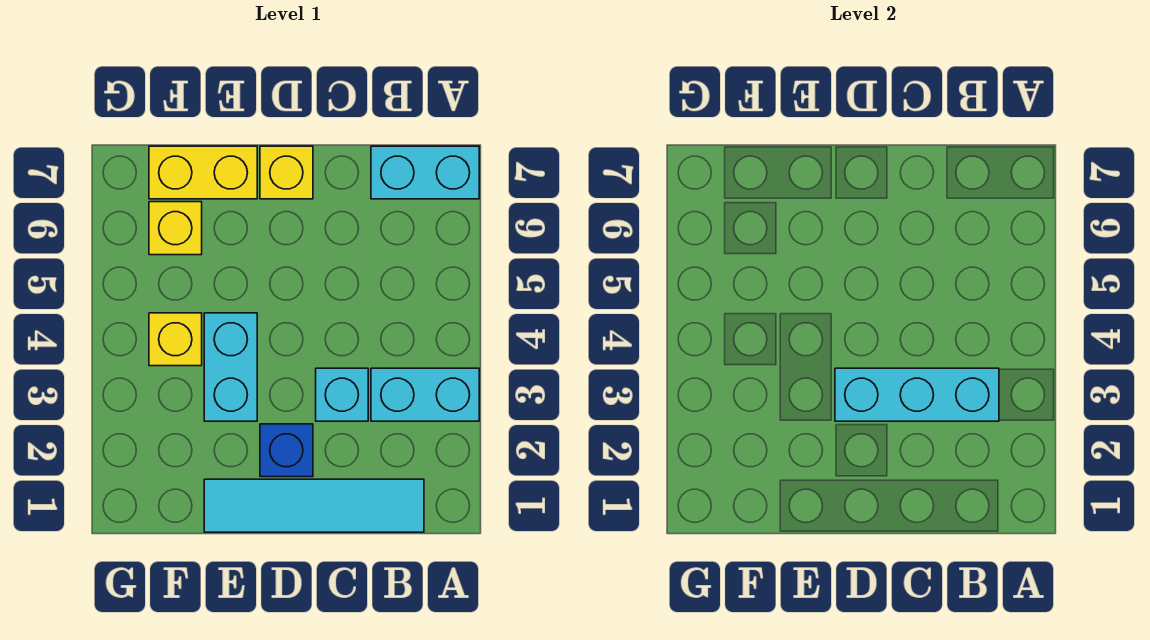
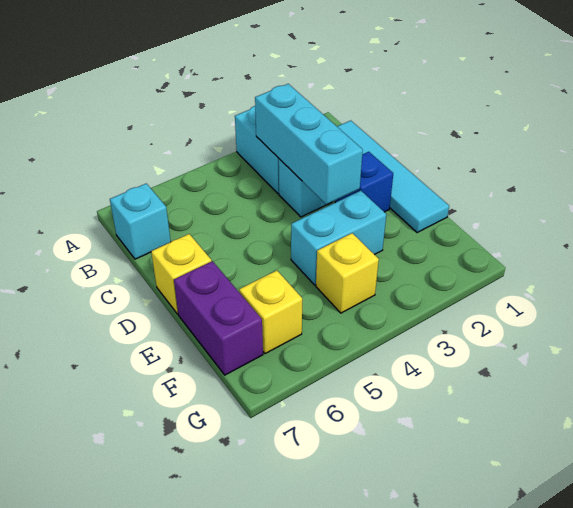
cyan 1x2 brick [371,146,479,199] -> cyan 1x1 brick [110,184,171,259]
yellow 1x2 brick [149,146,257,199] -> purple 1x2 brick [174,261,263,375]

